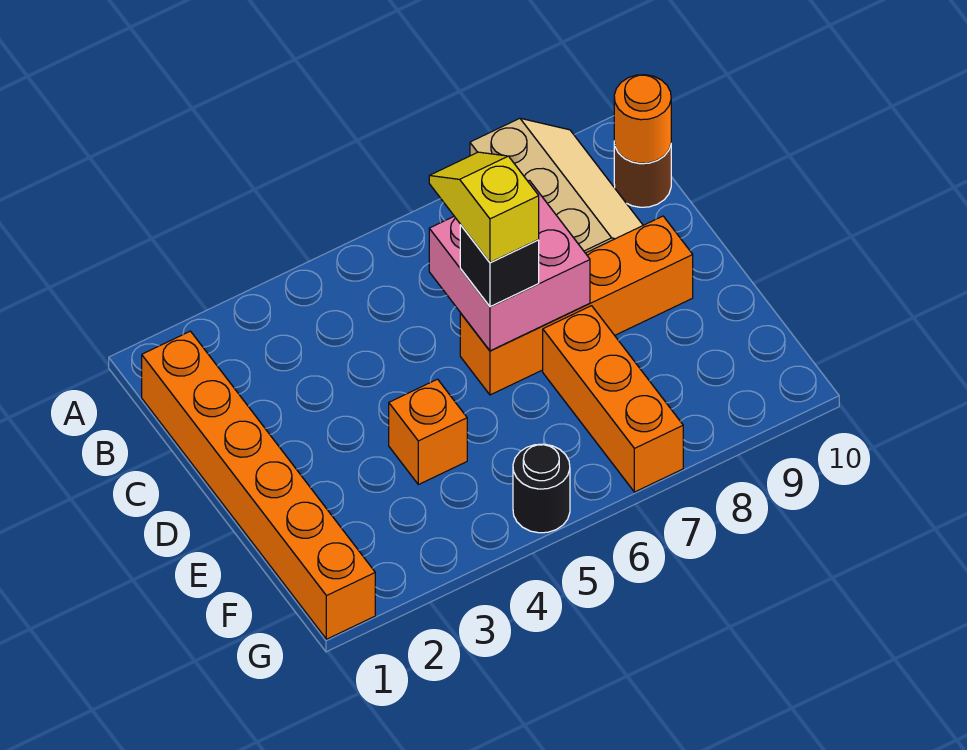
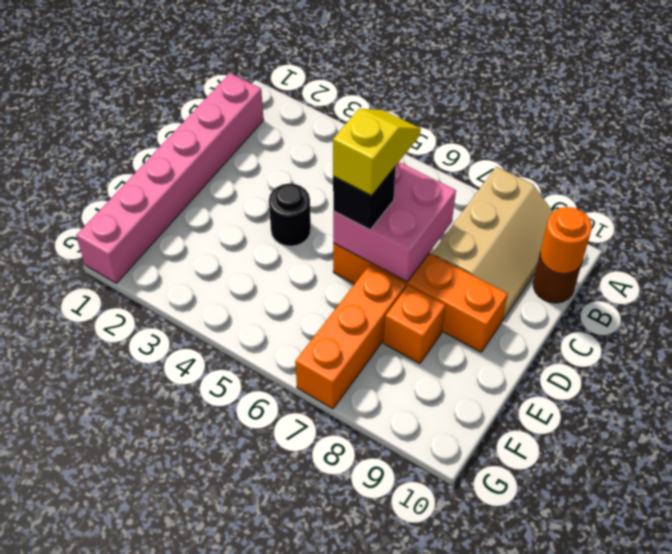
orange 1x6 brick [142,331,375,639] -> pink 1x6 brick [76,73,264,283]
orange 1x1 brick [389,379,467,485] -> orange 1x1 brick moved to [384,285,445,364]
black 1x1 round brick [513,444,570,533] -> black 1x1 round brick moved to [269,184,311,246]

